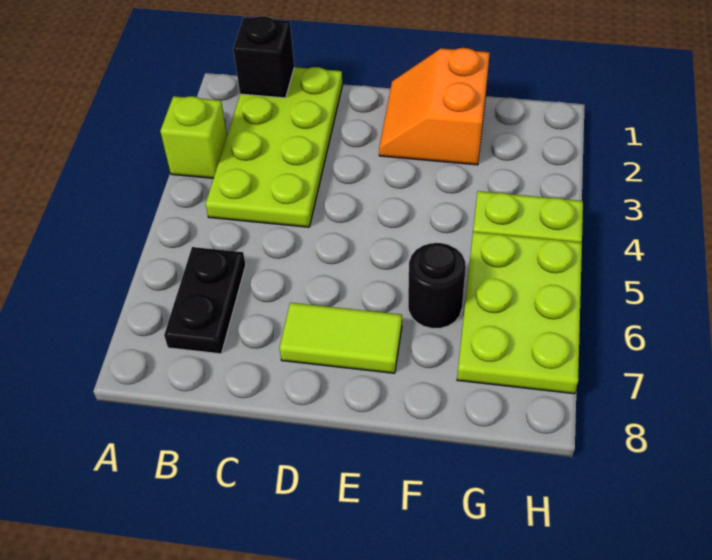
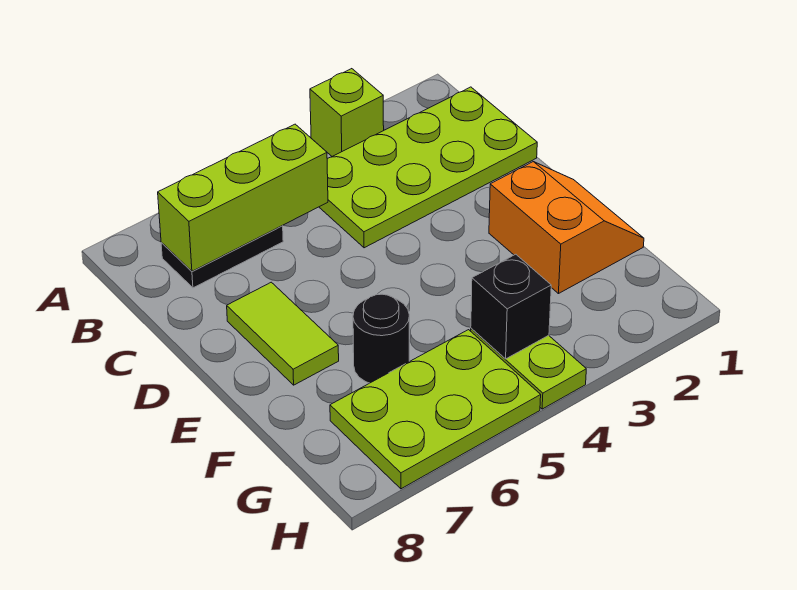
black 1x1 brick [233,16,294,98] -> black 1x1 brick moved to [471,254,551,359]
none -> lime 1x3 brick [158,124,328,271]
orange 2x2 slope [379,48,490,165] -> orange 2x2 slope turned to [489,162,644,294]

